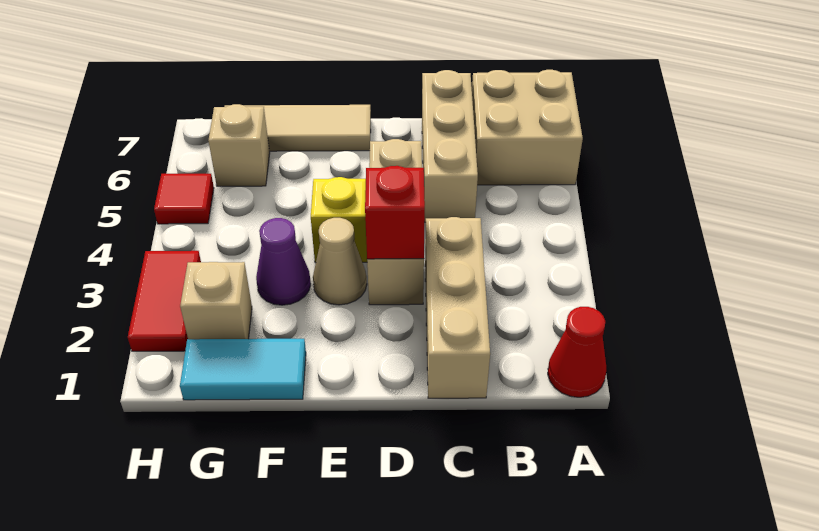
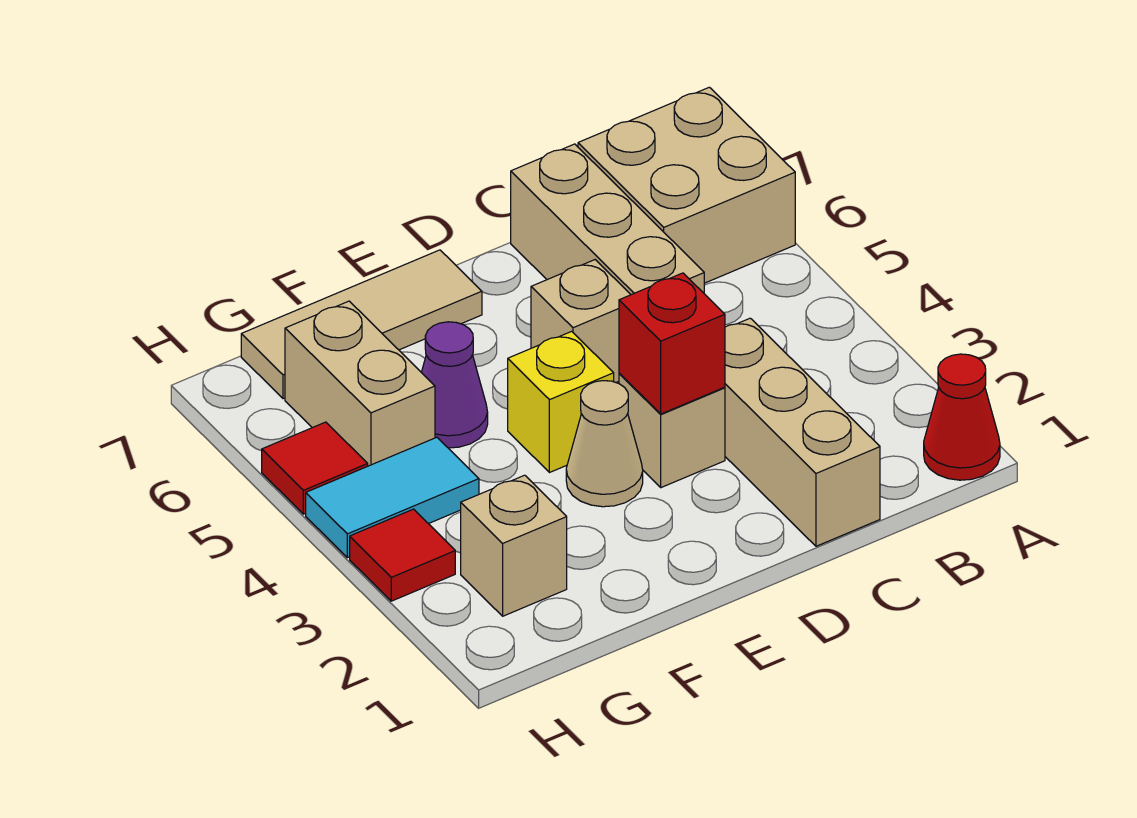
cyan 1x2 tile [180,339,306,400] -> cyan 1x2 tile moved to [306,437,479,558]
purple 1x1 cone [256,218,311,305] -> purple 1x1 cone moved to [421,322,488,448]
tan 1x1 brick [208,104,270,186] -> tan 1x2 brick [285,301,435,466]
red 1x2 tile [128,251,201,351] -> red 1x1 tile [350,509,455,601]

